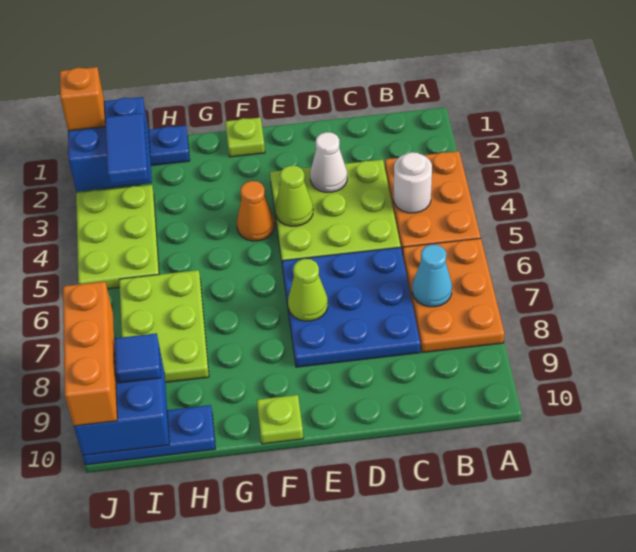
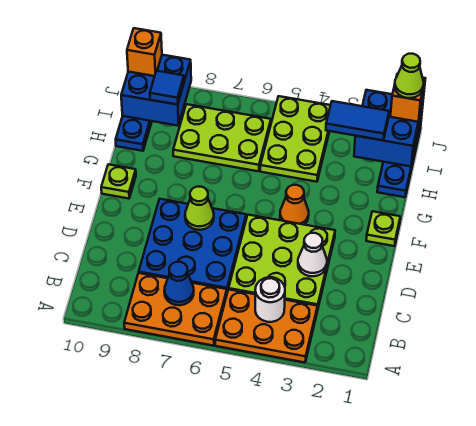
cyan 1x1 cone [412,244,452,307] -> blue 1x1 cone [164,262,194,305]
lime 1x1 cone [275,166,313,226] -> lime 1x1 cone moved to [395,54,424,98]
lime 2x3 plate [76,185,159,289] -> lime 2x3 plate turned to [260,96,331,182]
orange 1x3 brick [63,282,117,426] -> orange 1x1 brick [127,28,162,76]

